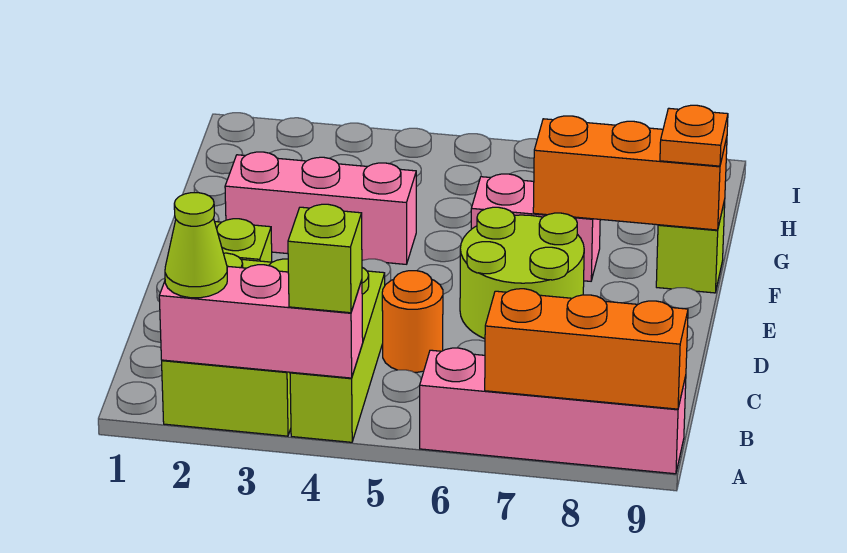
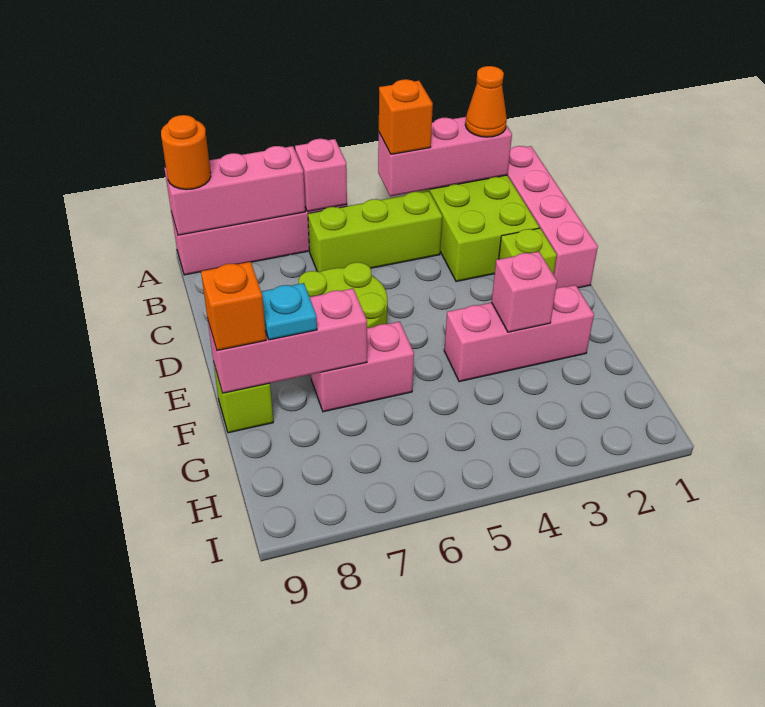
none -> pink 1x4 brick [507,146,598,289]
lime 1x1 cone [165,193,227,298] -> orange 1x1 cone [465,66,507,137]
lime 1x3 brick [290,268,385,442] -> lime 1x3 brick turned to [308,191,442,272]
lime 1x1 brick [288,204,362,313] -> orange 1x1 brick [379,79,433,154]
none -> pink 1x1 brick [295,139,347,212]
orange 1x3 brick [485,289,688,409] -> pink 1x3 brick [164,146,305,235]
orange 1x1 round brick [382,271,443,372] -> orange 1x1 round brick moved to [161,115,211,190]
none -> pink 1x1 brick [492,252,557,332]
orange 1x3 brick [533,116,727,230] -> pink 1x3 brick [208,289,367,393]
none -> cyan 1x1 plate [261,283,317,340]
orange 1x1 plate [660,105,728,166] -> orange 1x1 brick [201,262,266,351]

